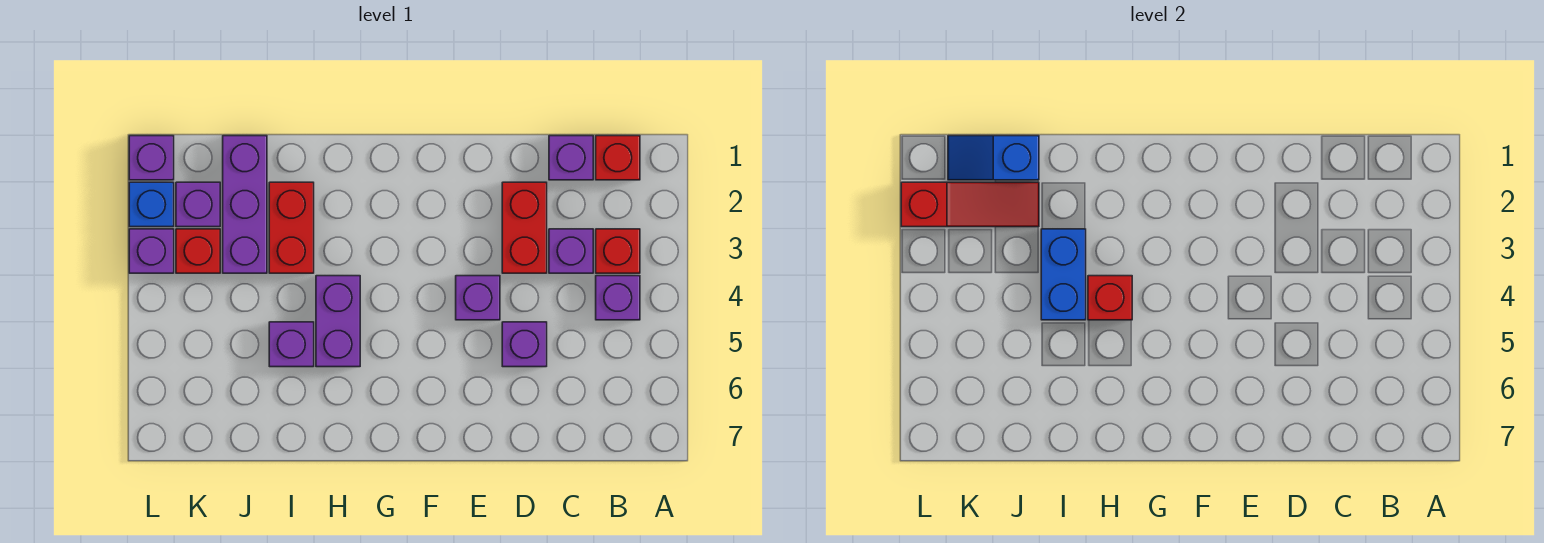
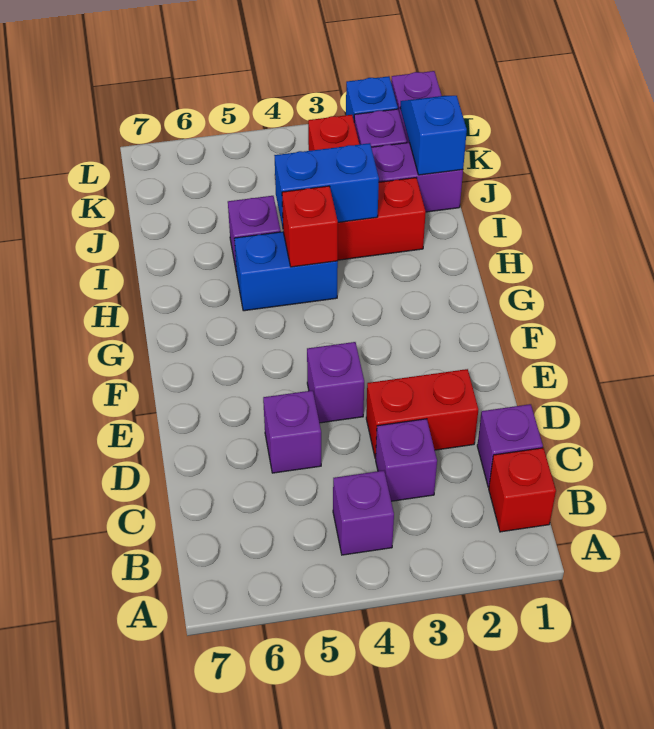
red 1x1 brick [596,229,640,273] -> none
purple 1x2 brick [316,276,360,367] -> blue 1x2 brick [234,232,338,311]
red 1x3 slope [901,182,1039,227] -> none
purple 1x1 brick [129,229,174,273] -> none

